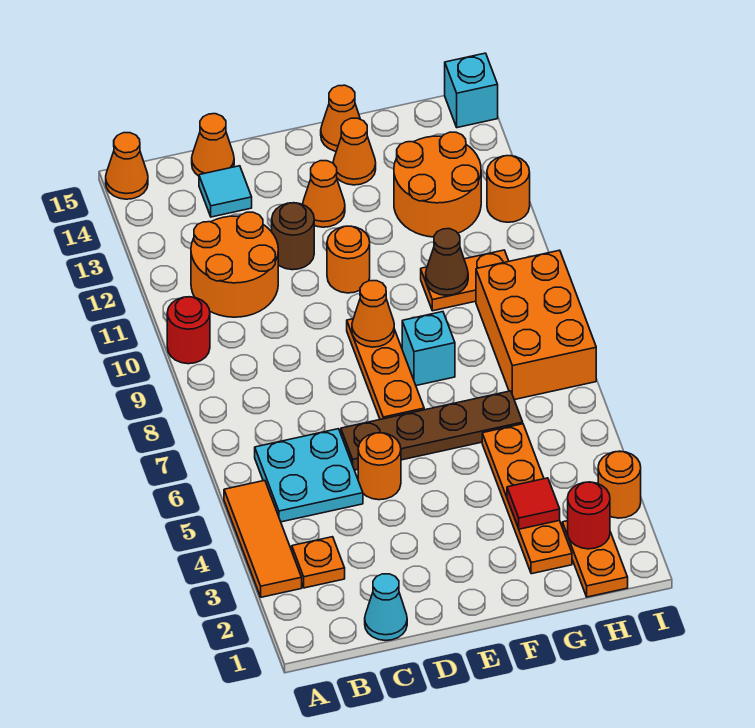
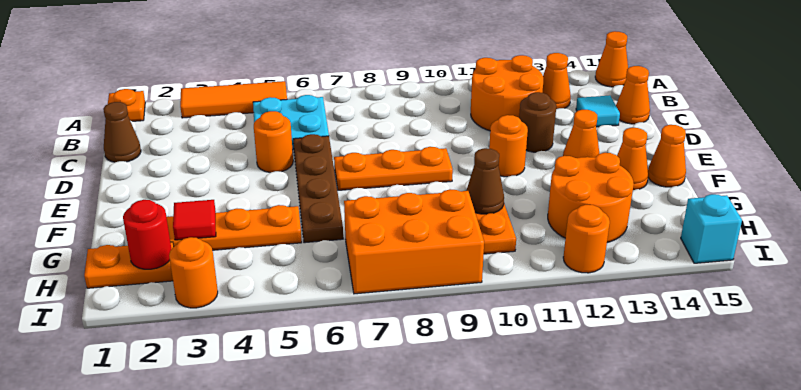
red 1x1 round brick [167,297,210,364] -> none
orange 1x1 plate [292,537,345,588] -> orange 1x1 plate moved to [108,89,145,121]
cyan 1x1 cone [365,574,407,641] -> brown 1x1 cone [103,102,141,162]
orange 1x1 cone [352,281,394,347] -> orange 1x1 cone moved to [542,53,571,109]
cyan 1x1 brick [402,312,455,386] -> none

